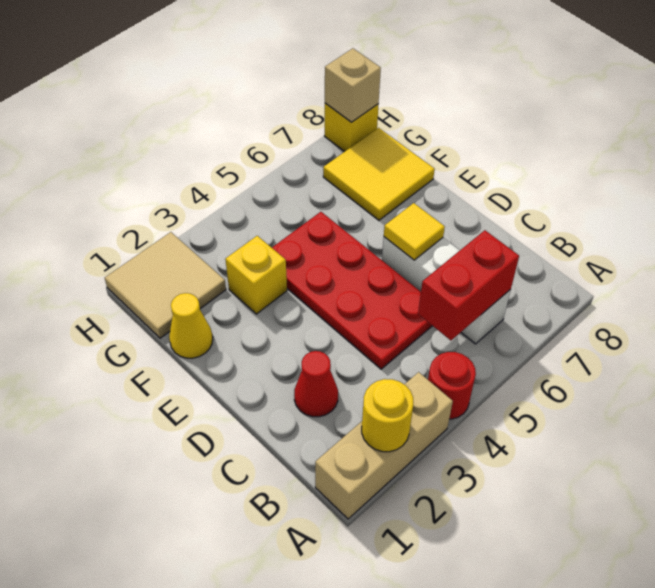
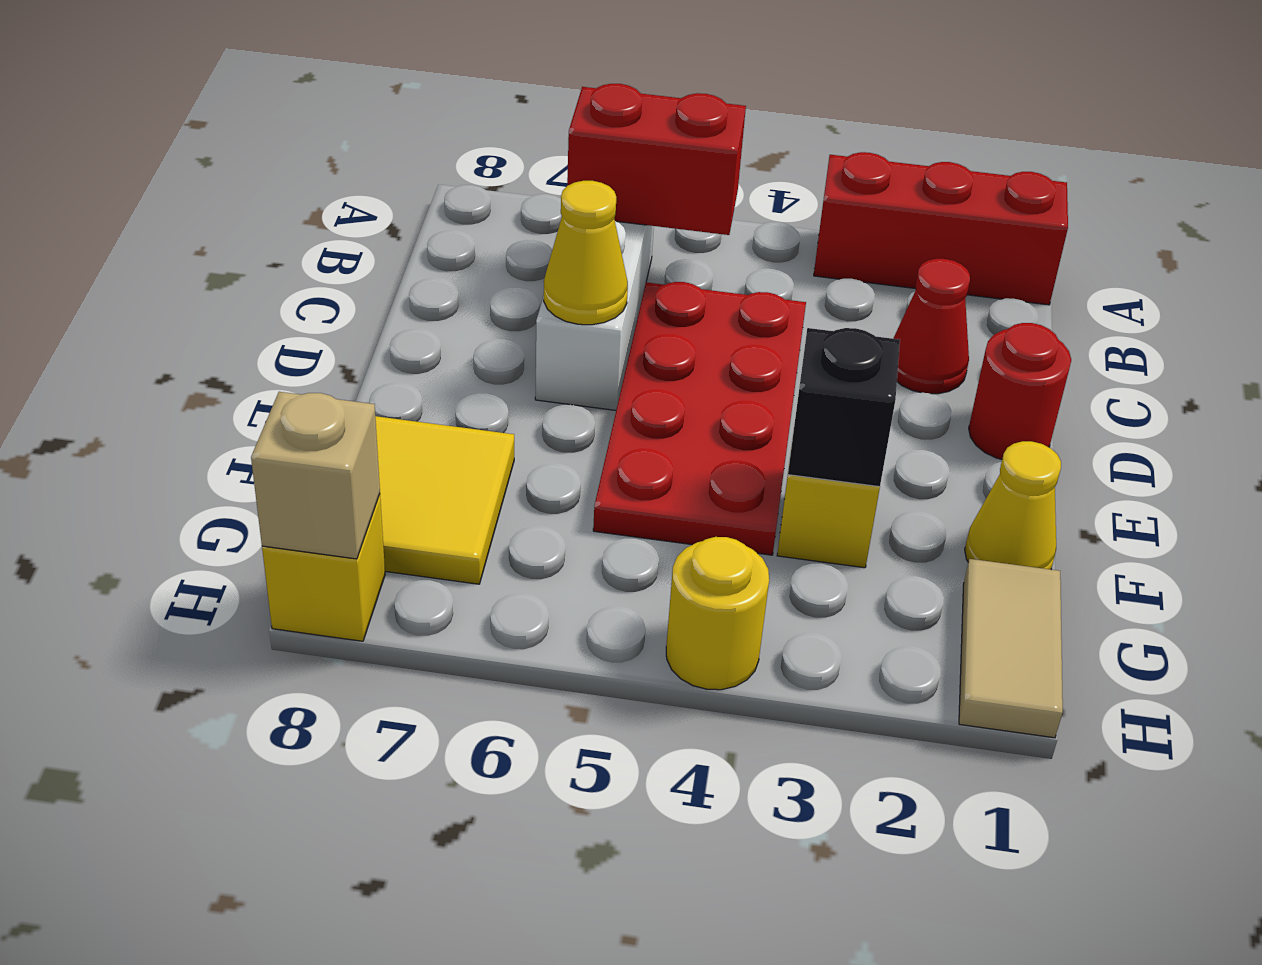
tan 1x3 brick [315,372,453,519] -> red 1x3 brick [814,152,1068,305]
yellow 1x1 round brick [362,379,413,452] -> yellow 1x1 round brick moved to [666,537,769,690]
red 1x1 round brick [428,352,476,419] -> red 1x1 round brick moved to [969,323,1071,459]
yellow 1x1 tile [384,203,445,260] -> yellow 1x1 cone [544,181,628,325]
none -> black 1x1 brick [788,328,900,487]
tan 2x2 tile [105,232,226,338] -> tan 1x2 tile [959,559,1063,738]

